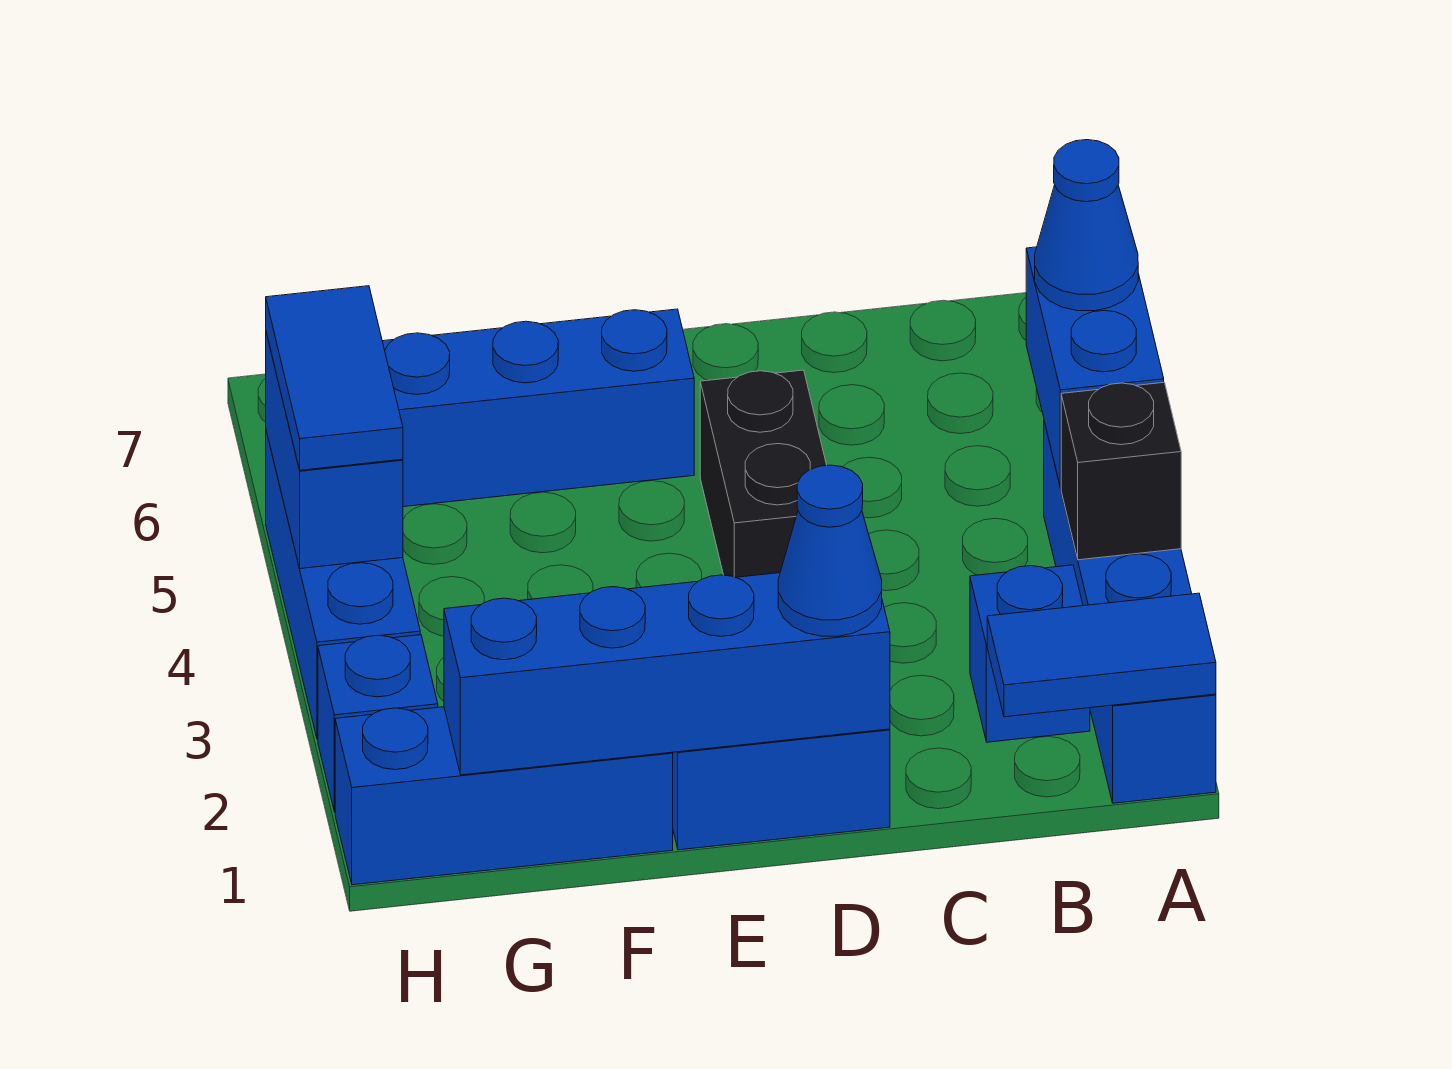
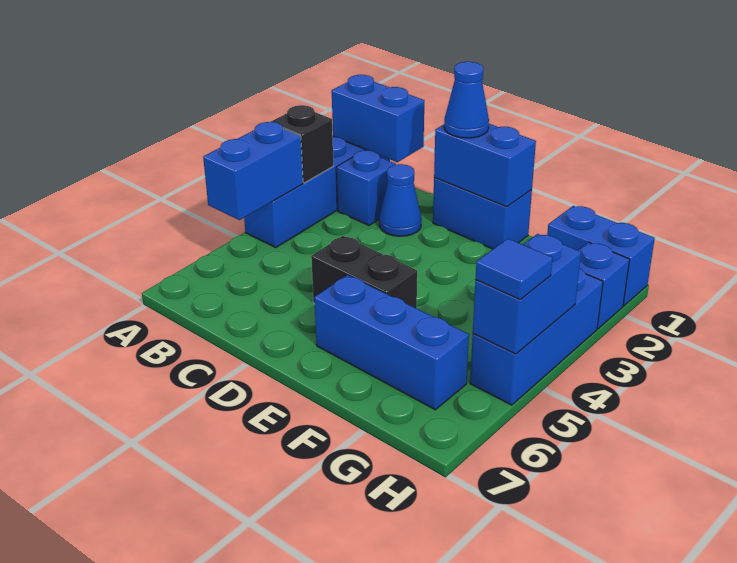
blue 1x2 tile [987,593,1216,717] -> blue 1x2 brick [332,75,424,162]
blue 1x1 cone [1035,140,1138,311] -> blue 1x1 cone moved to [379,164,422,236]
blue 1x4 brick [444,573,890,775] -> blue 1x2 brick [434,124,536,207]
black 1x2 brick [700,370,827,577] -> black 1x2 brick turned to [311,236,417,308]
blue 1x3 brick [335,707,673,885] -> blue 1x2 brick [547,206,655,306]
blue 1x2 tile [266,286,403,470] -> blue 1x1 tile [476,239,552,299]

